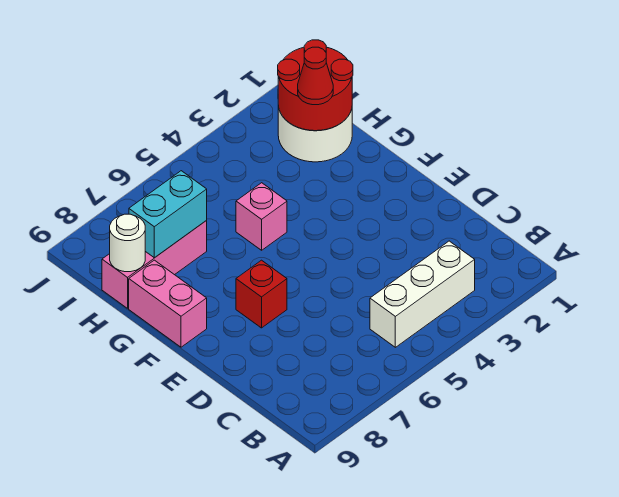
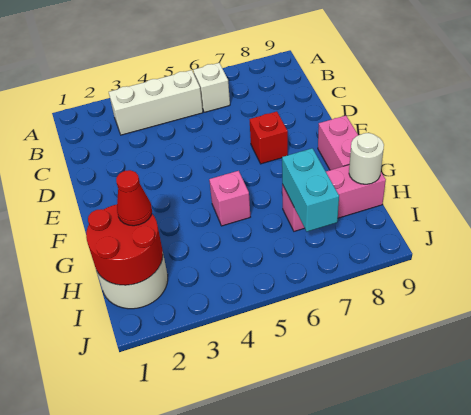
none -> white 1x1 brick [193,63,230,112]
cyan 1x2 brick [129,171,207,258] -> cyan 1x2 brick turned to [282,148,339,232]

